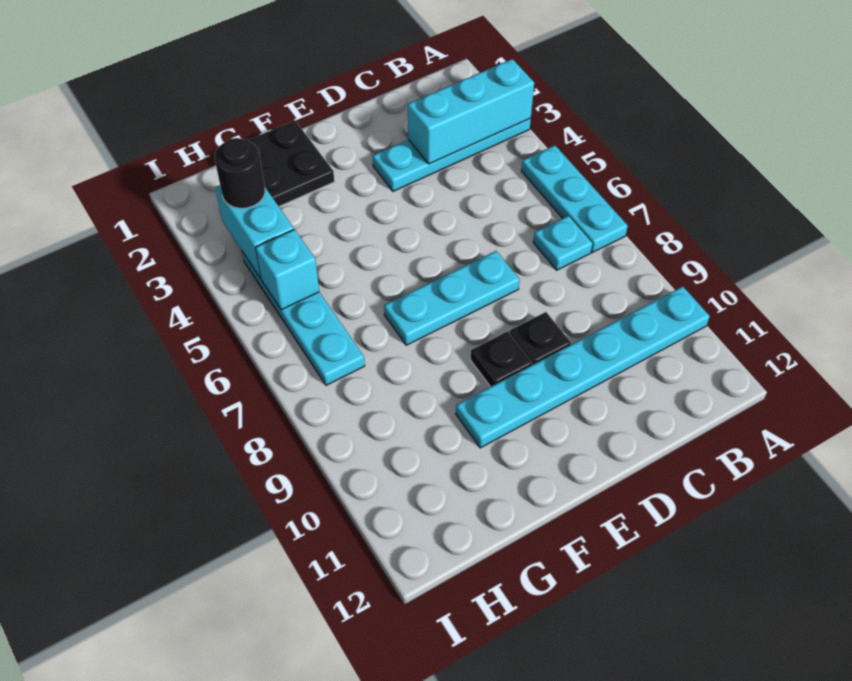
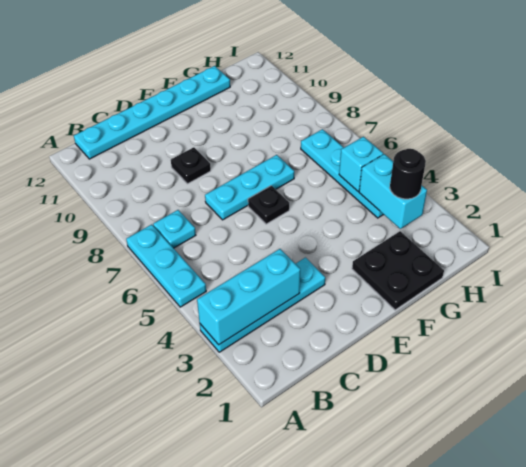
cyan 1x6 plate [456,286,710,448] -> cyan 1x6 plate moved to [74,66,230,159]
black 1x1 plate [470,331,532,387] -> black 1x1 plate moved to [248,186,289,224]

